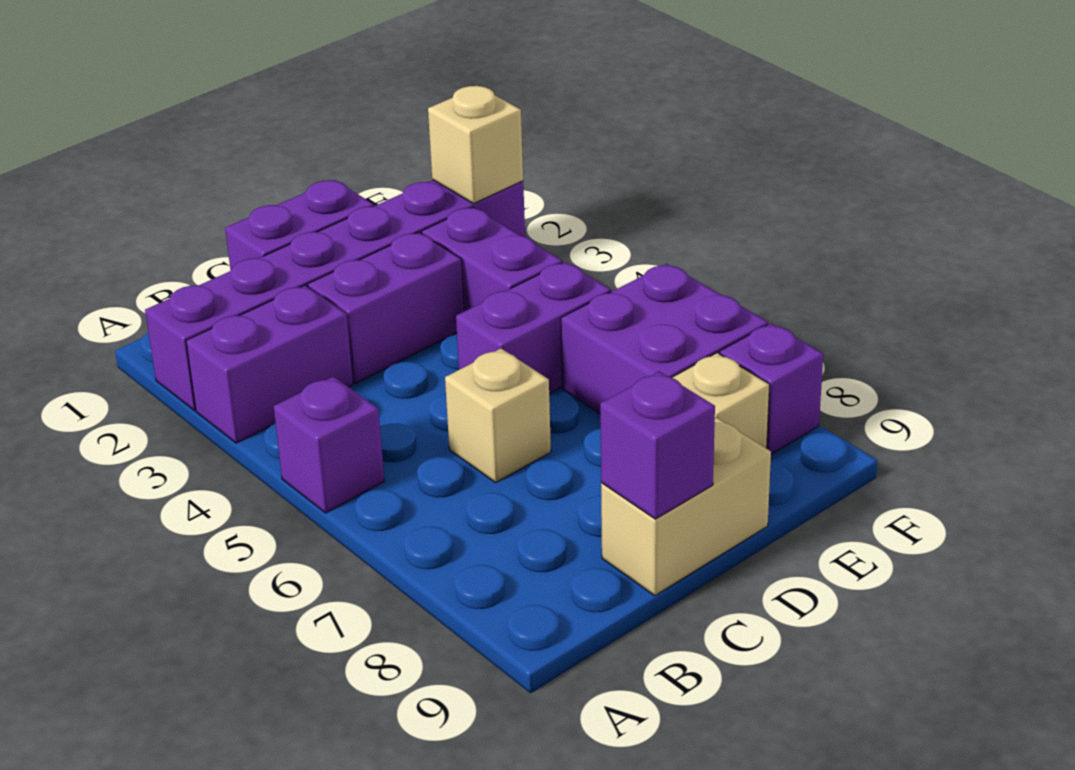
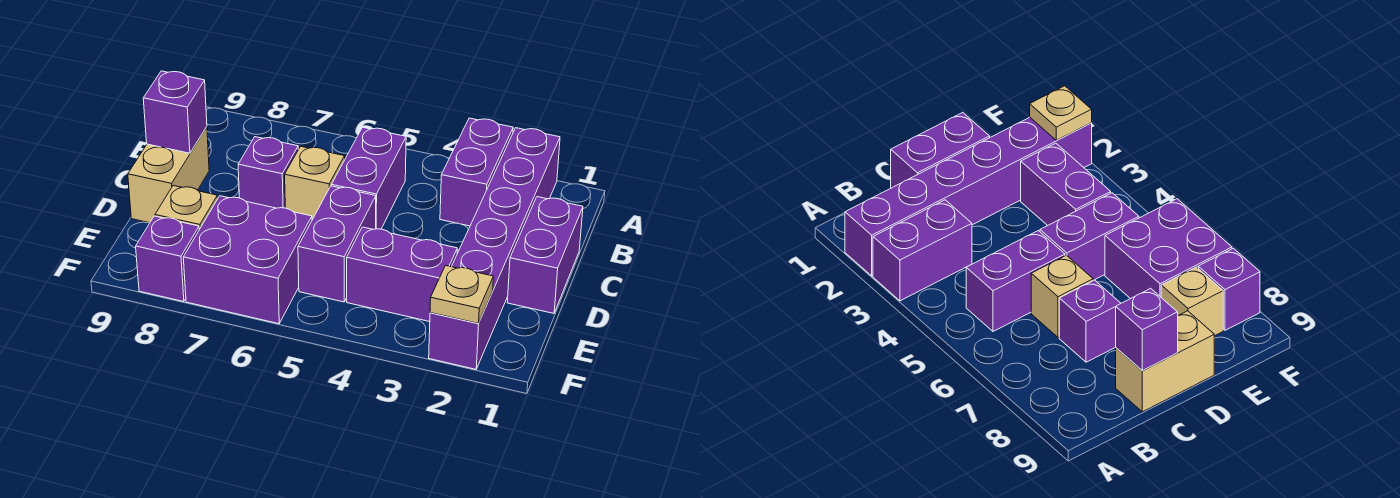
purple 1x1 brick [274,376,384,513] -> purple 1x1 brick moved to [238,137,298,208]
purple 1x2 brick [308,232,464,383] -> purple 1x2 brick moved to [332,127,406,229]
tan 1x1 brick [428,86,523,204] -> tan 1x1 plate [430,266,493,323]

